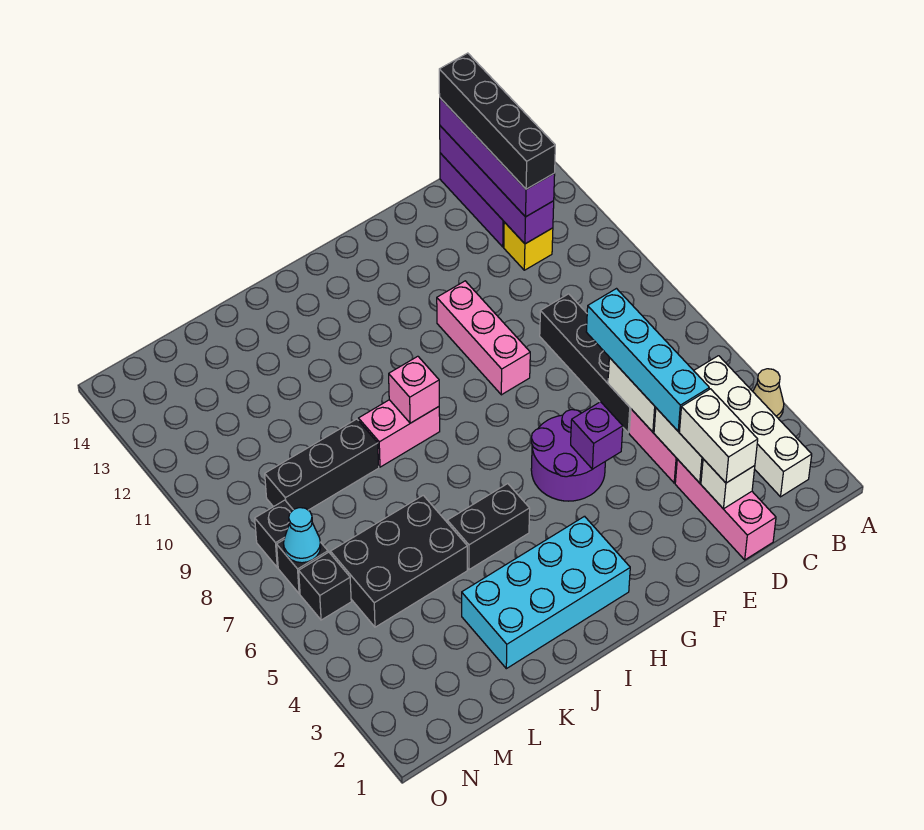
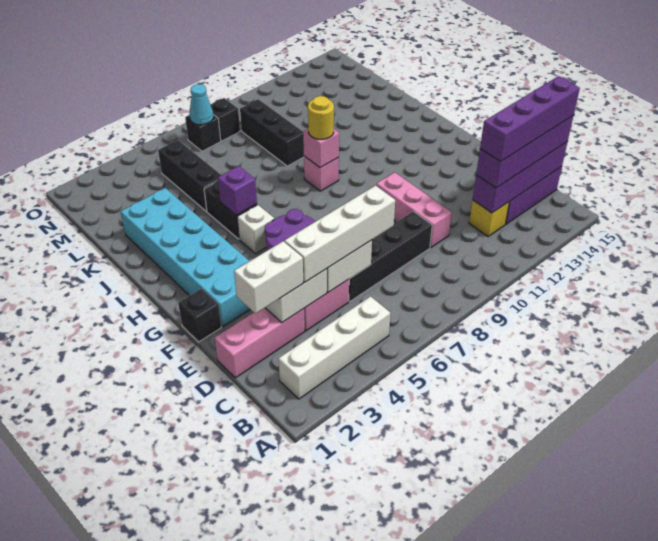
tan 1x1 cone [753,369,784,418] -> none
black 1x4 brick [439,53,555,189] -> purple 1x4 brick [480,76,580,162]
white 1x1 brick [701,459,755,509] -> white 1x1 brick moved to [237,205,274,254]
cyan 1x4 brick [586,289,709,431] -> white 1x4 brick [284,185,395,282]
purple 1x1 brick [571,402,623,469] -> purple 1x1 brick moved to [218,166,257,215]
pink 1x3 brick [437,281,530,395] -> pink 1x3 brick turned to [376,172,452,247]
cyan 2x4 brick [462,516,630,669] -> cyan 2x6 brick [121,188,250,327]
pink 1x2 brick [358,400,440,467] -> pink 1x1 brick [304,156,339,191]
none -> yellow 1x1 round brick [308,96,334,139]
black 2x3 brick [331,495,467,627] -> black 1x3 brick [158,140,221,211]
black 1x1 brick [299,552,351,620] -> black 1x1 brick moved to [178,289,221,342]

